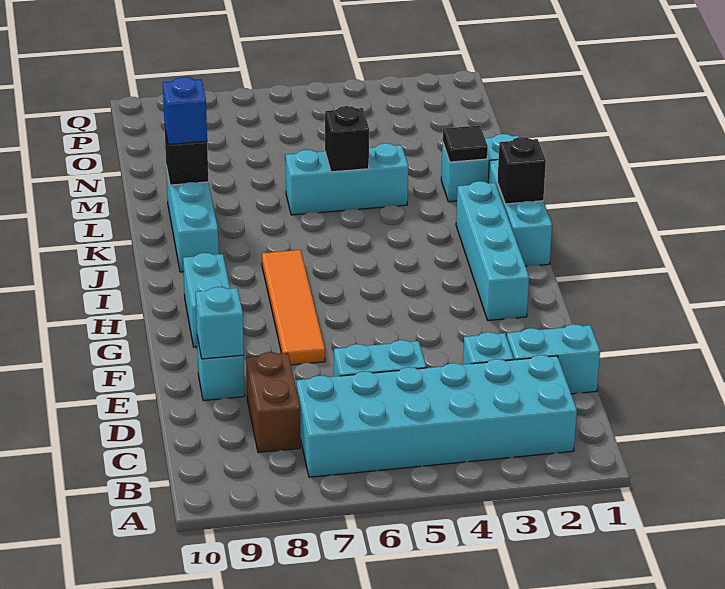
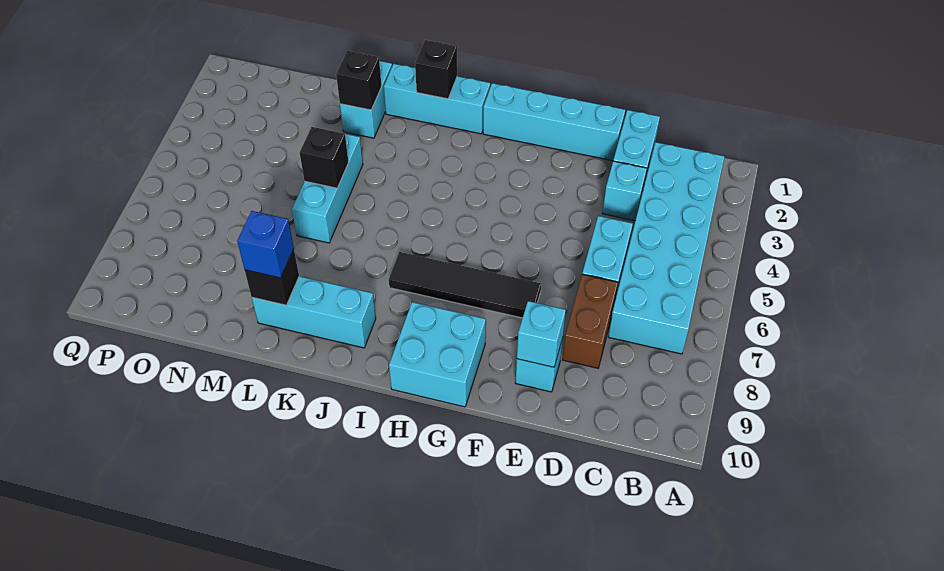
brown 1x2 brick [246,352,300,452] -> brown 1x2 brick turned to [563,274,618,368]
orange 1x4 tile [262,250,325,365] -> black 1x4 tile [389,252,541,318]
cyan 1x4 brick [456,181,529,320] -> cyan 1x4 brick moved to [483,83,625,161]
cyan 1x2 brick [183,253,230,347] -> cyan 2x2 brick [389,302,486,407]
black 1x1 tile [443,126,488,162] -> black 1x1 brick [336,51,382,110]

